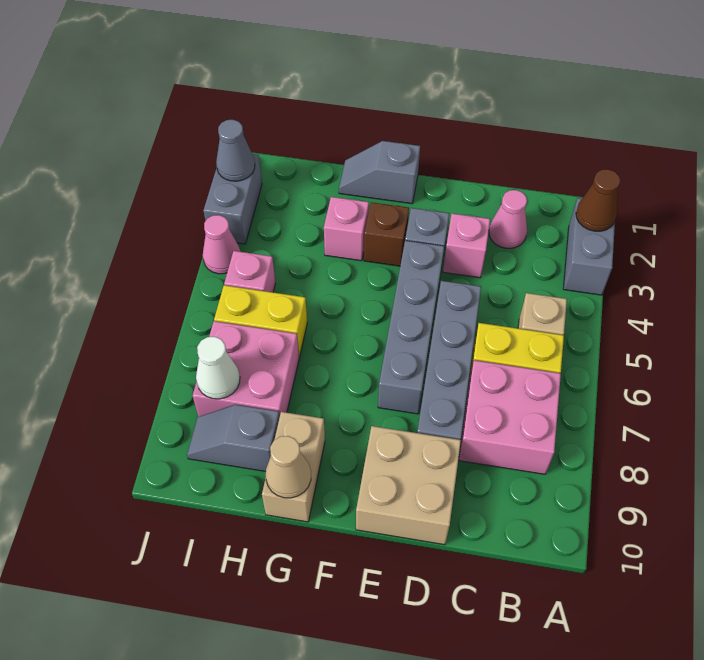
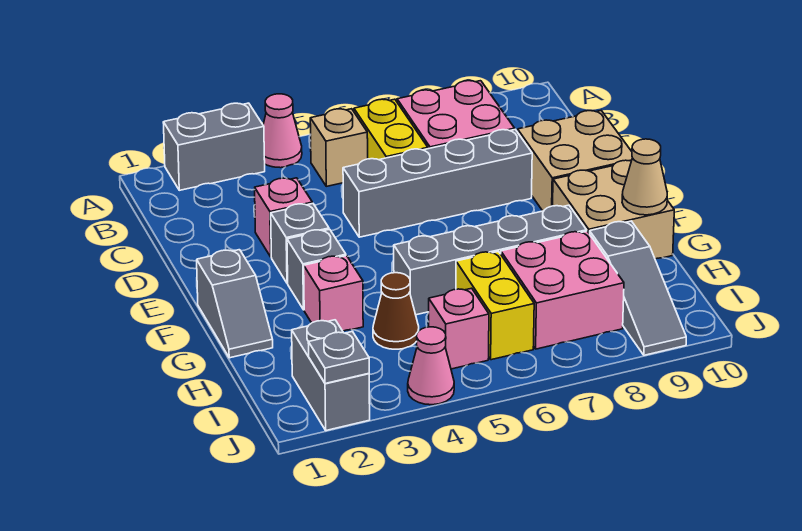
brown 1x1 cone [576,169,620,231] -> brown 1x1 cone moved to [373,273,419,349]
pink 1x1 cone [489,190,527,248] -> pink 1x1 cone moved to [263,94,302,168]
grey 1x4 brick [378,241,444,414] -> grey 1x4 brick moved to [394,205,587,315]
brown 1x1 brick [364,202,409,266] -> grey 1x1 brick [287,229,346,310]
tan 1x2 brick [262,412,325,522] -> tan 2x2 brick [553,160,674,259]
grey 1x2 slope [187,405,280,471] -> grey 1x3 slope [590,221,686,355]
white 1x1 cone [196,337,240,399] -> none
grey 1x2 brick [203,154,262,244] -> grey 1x2 brick turned to [292,320,370,430]
grey 1x1 cone [216,120,255,181] -> grey 1x1 plate [308,332,369,384]

